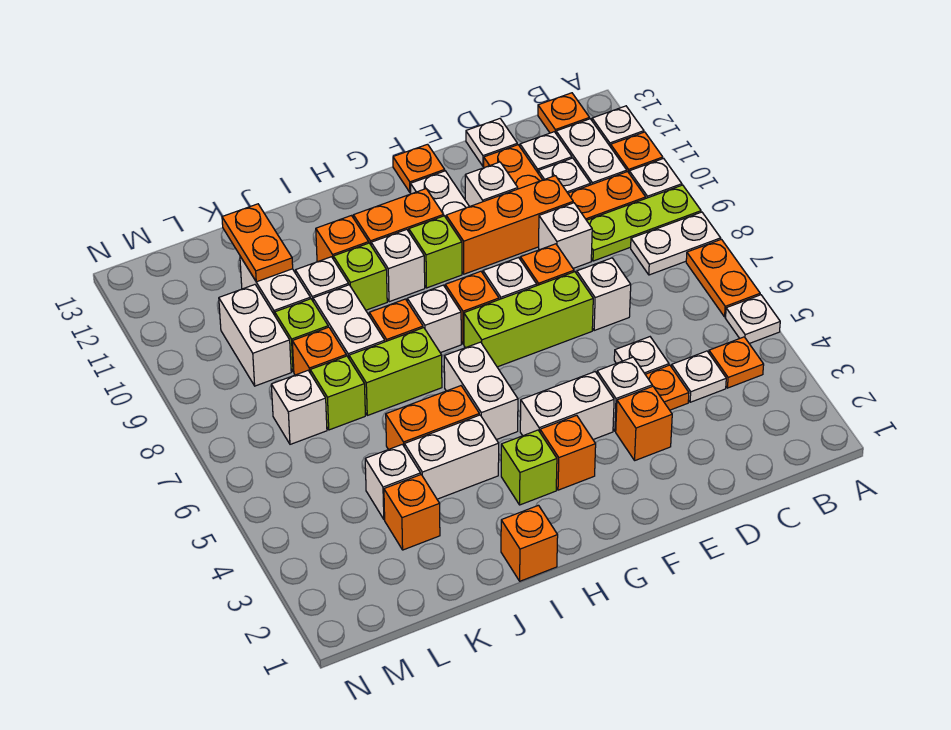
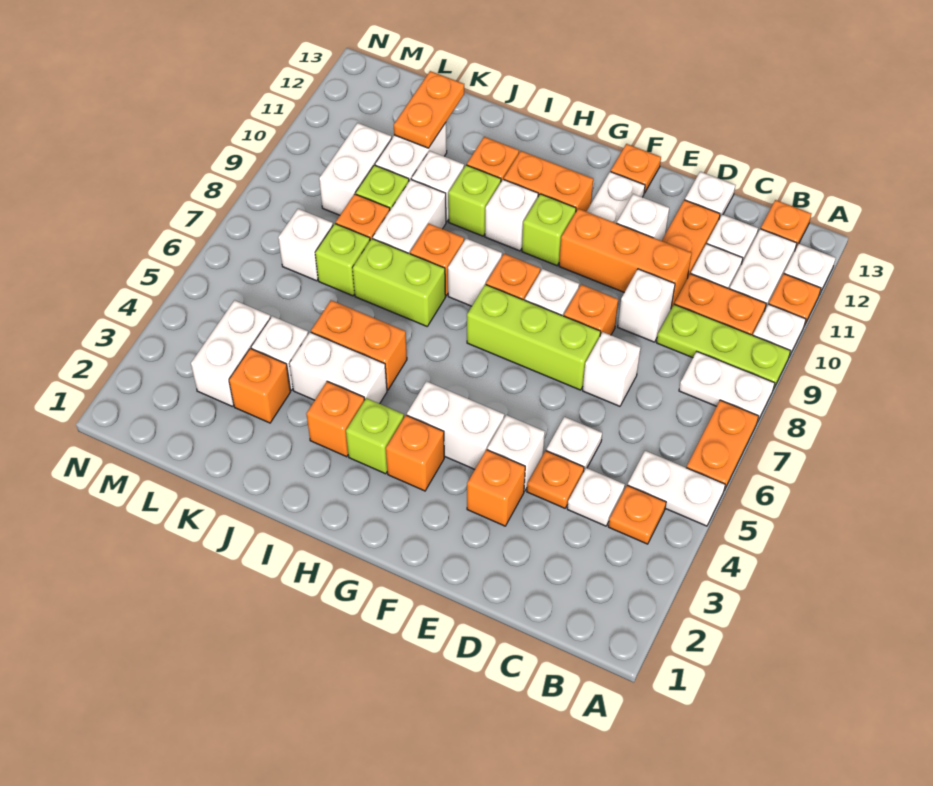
white 1x1 plate [726,295,780,344] -> white 1x2 plate [628,451,725,526]
white 1x2 brick [444,342,518,440] -> white 1x2 brick moved to [191,300,270,407]
orange 1x1 brick [501,505,558,581] -> orange 1x1 brick moved to [306,381,365,457]

